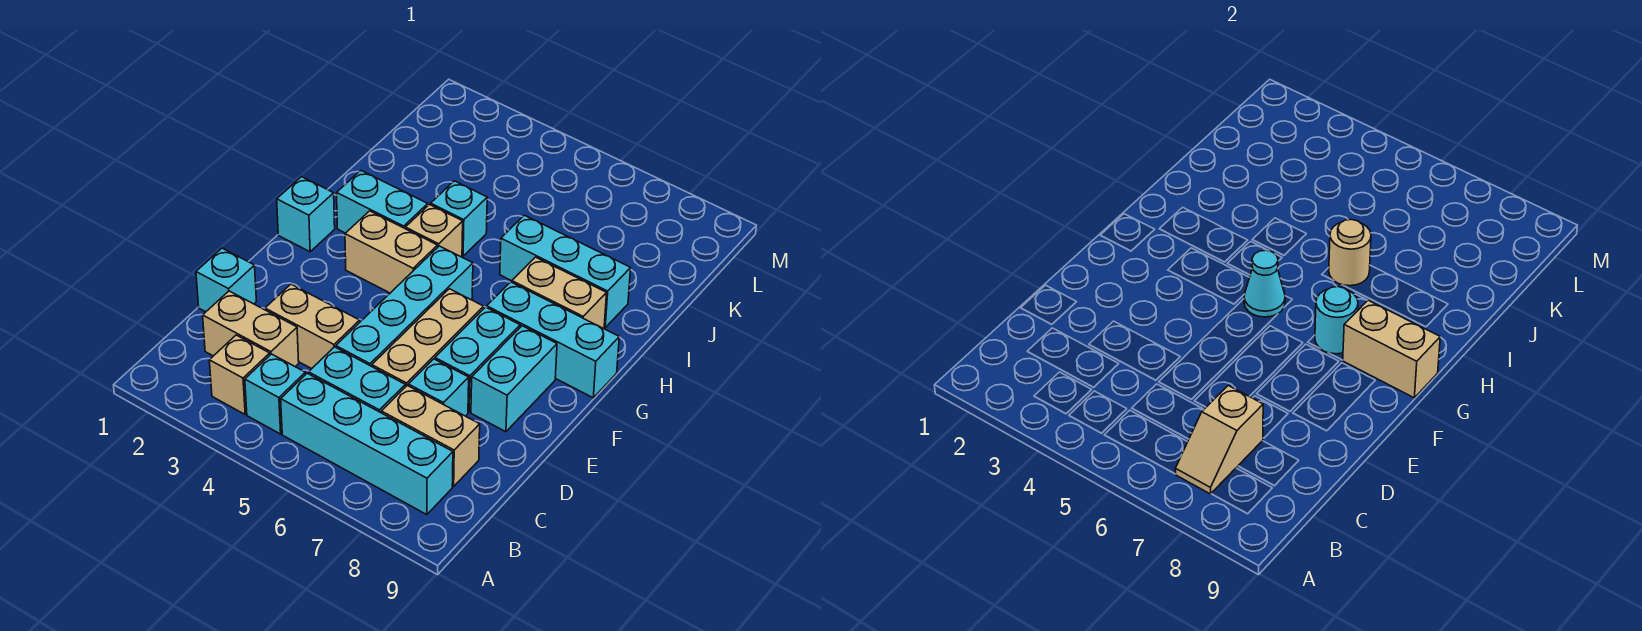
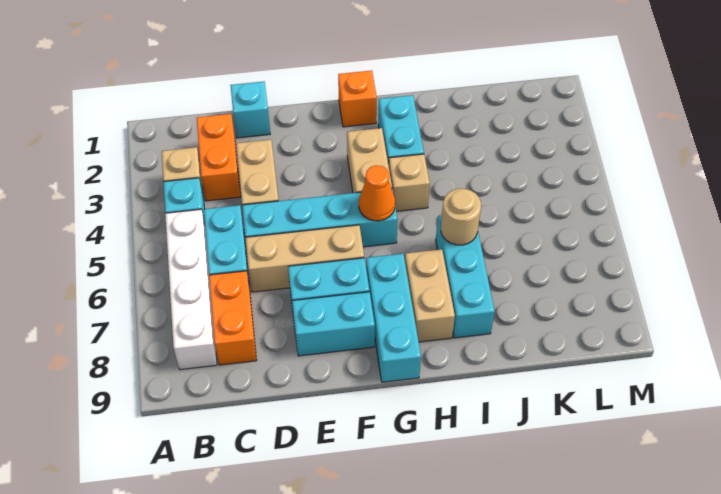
cyan 1x4 brick [281,373,453,515] -> white 1x4 brick [165,209,217,370]
tan 1x2 slope [1175,386,1263,494] -> none
tan 1x2 brick [203,291,299,367] -> orange 1x2 brick [197,114,241,201]
tan 1x2 brick [381,386,480,486] -> orange 1x2 brick [209,271,257,365]
cyan 1x1 brick [408,359,469,416] -> none
cyan 1x1 brick [277,177,335,252] -> orange 1x1 brick [338,71,377,127]
cyan 1x1 cone [1244,250,1285,317] -> orange 1x1 cone [359,165,395,221]
cyan 1x1 round brick [1315,287,1358,354] -> none
tan 1x2 brick [1343,300,1440,398] -> none
cyan 1x1 brick [431,181,487,256] -> none

